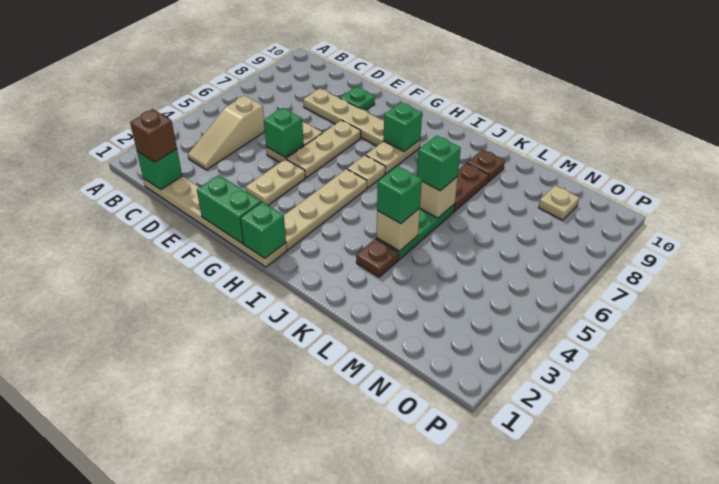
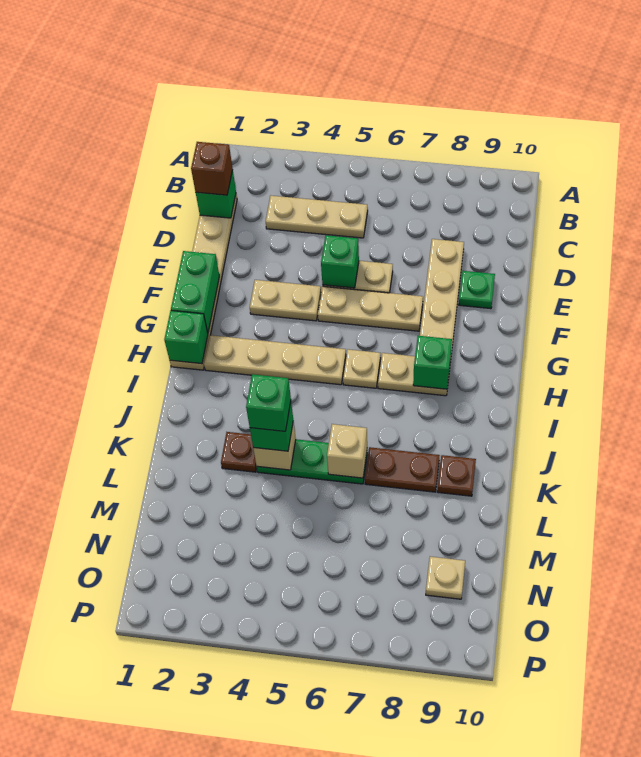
tan 1x3 slope [188,96,265,170] -> tan 1x3 plate [266,196,368,238]
green 1x1 brick [417,135,461,191] -> green 1x1 brick moved to [246,374,291,431]

